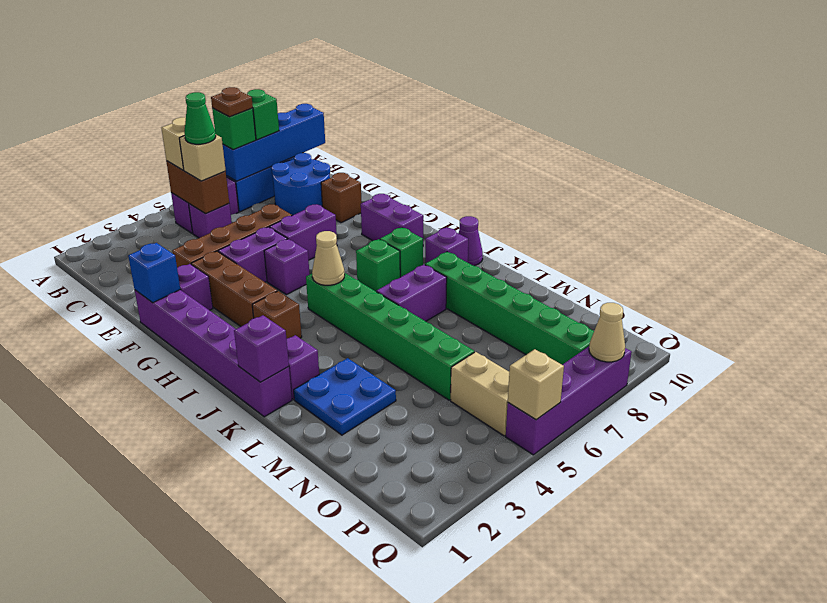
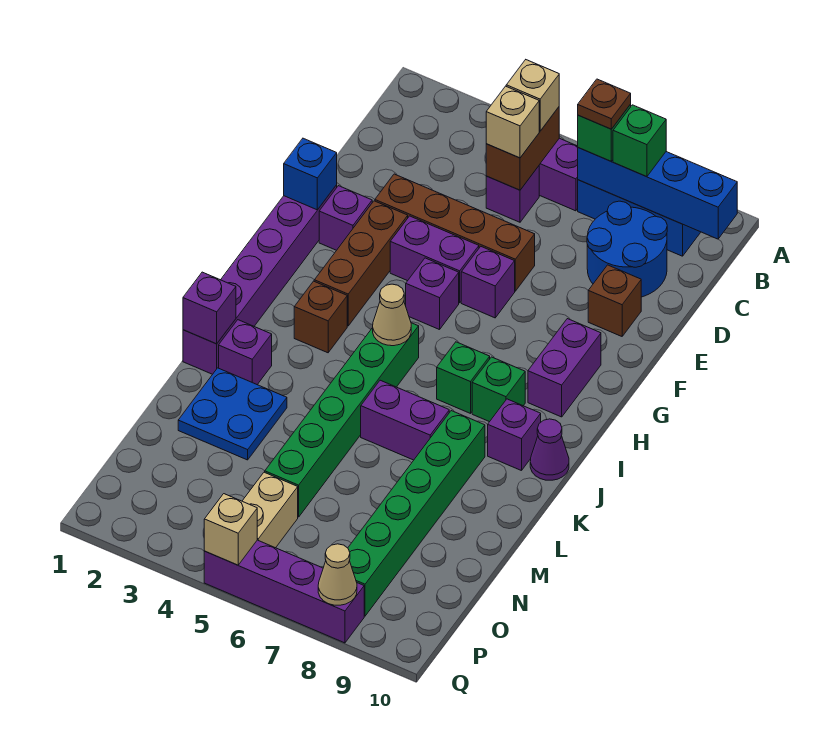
green 1x1 cone [184,92,216,144] -> none
purple 1x2 brick [270,204,337,260] -> purple 1x1 brick [461,247,515,318]

